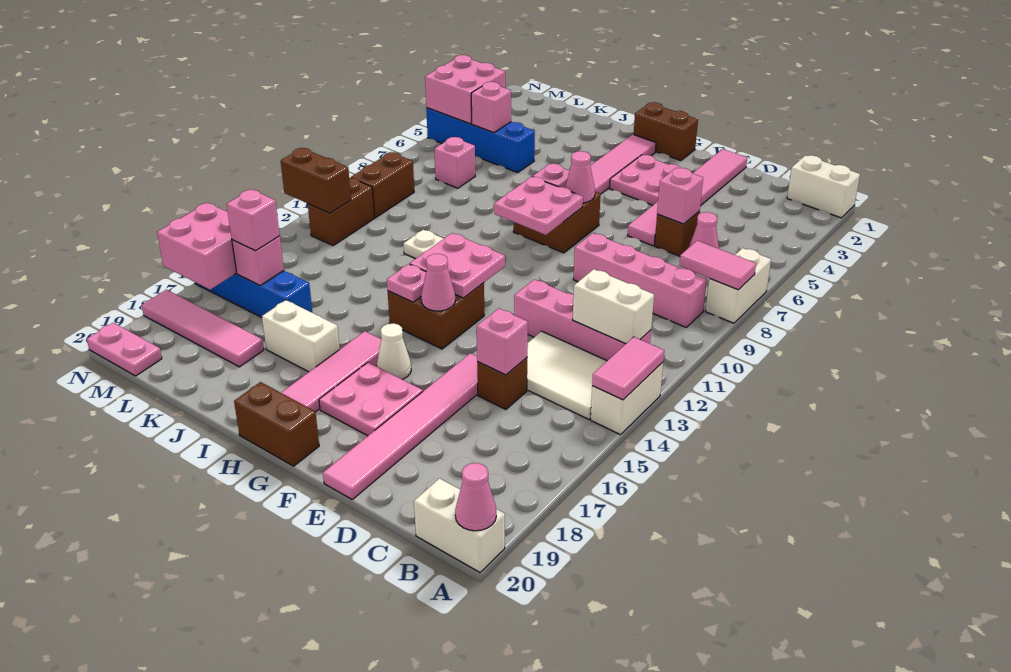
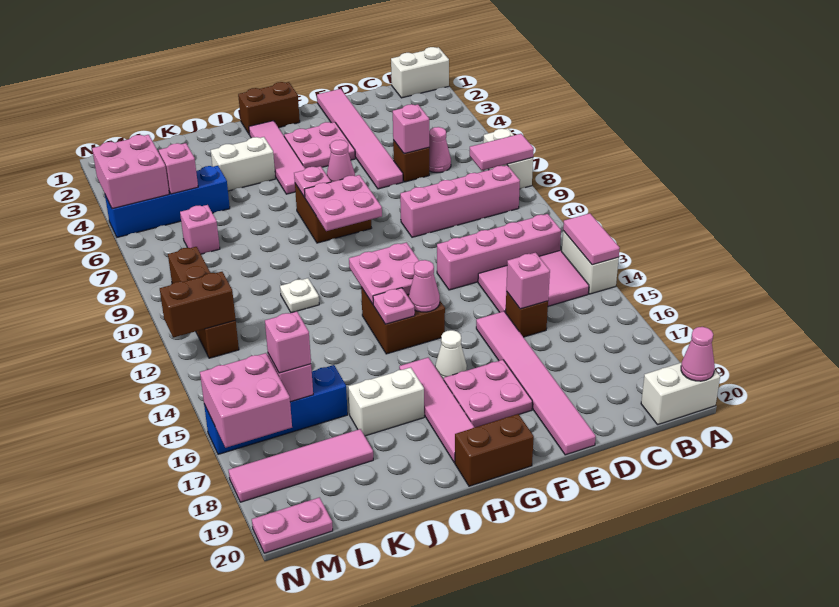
white 1x2 brick [573,269,654,344] -> white 1x2 brick moved to [211,137,275,191]
white 2x3 tile [527,331,607,419] -> pink 2x3 tile [478,250,589,313]

